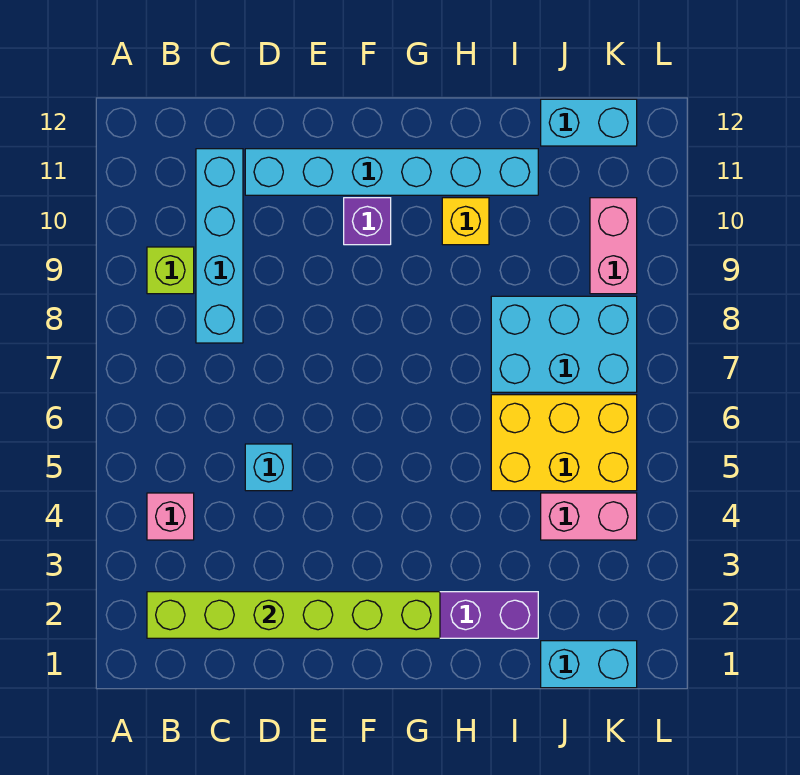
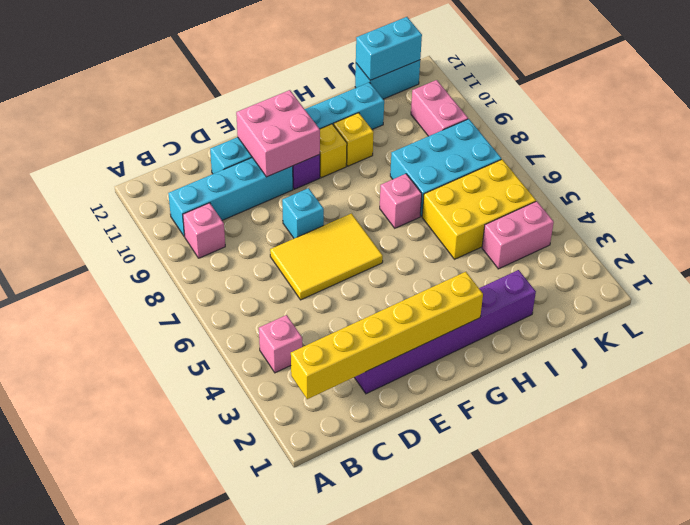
lime 1x6 brick [147,592,440,638] -> yellow 1x6 brick [291,272,483,399]
lime 1x1 brick [147,247,194,294] -> pink 1x1 brick [183,203,225,258]
cyan 1x4 brick [196,149,243,343] -> cyan 1x4 brick turned to [168,158,293,237]
cyan 1x1 brick [245,444,292,491] -> cyan 1x1 brick moved to [282,188,324,238]
none -> yellow 2x3 tile [270,213,383,300]
none -> pink 2x2 brick [236,90,320,177]
none -> yellow 1x1 brick [320,124,347,178]
none -> pink 1x1 brick [380,174,422,228]
cyan 1x2 brick [541,641,637,688] -> cyan 1x2 brick moved to [356,17,422,80]

